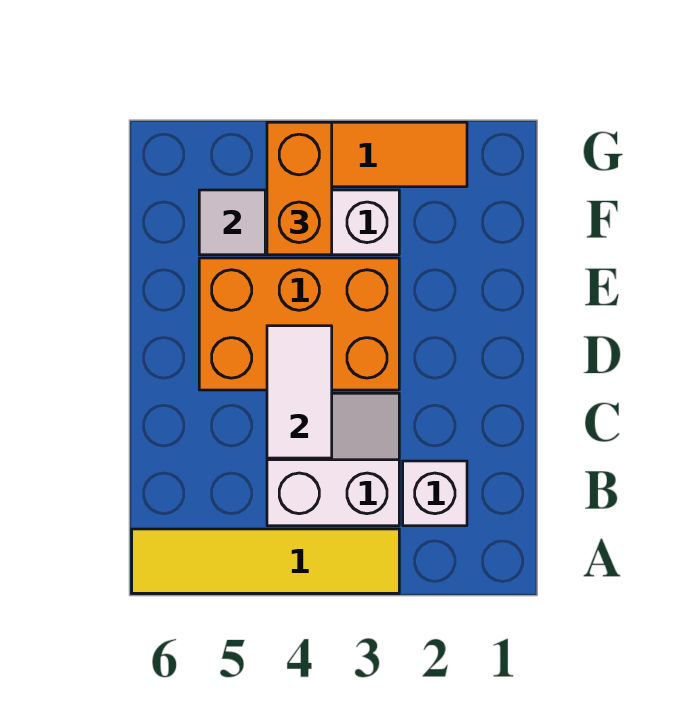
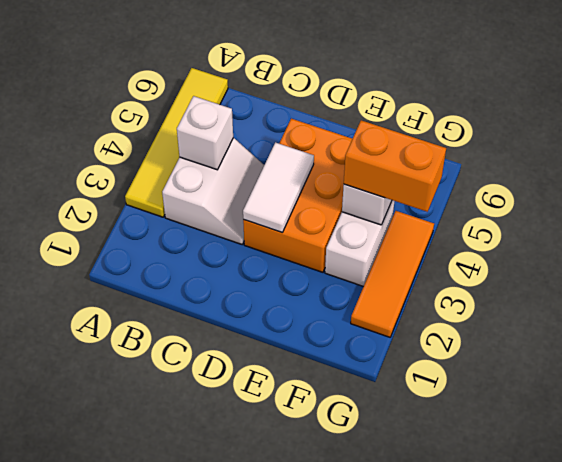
white 1x1 brick [403,461,467,526] -> white 1x1 brick moved to [177,96,233,170]
white 1x2 tile [267,326,332,458] -> white 1x2 tile turned to [243,142,314,233]

